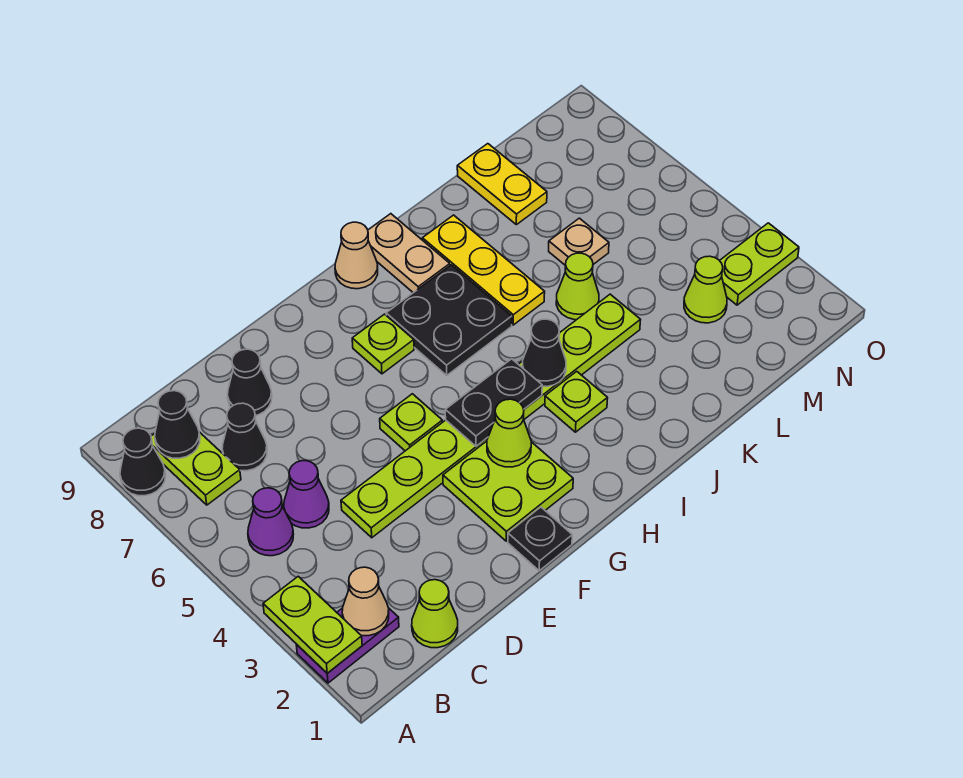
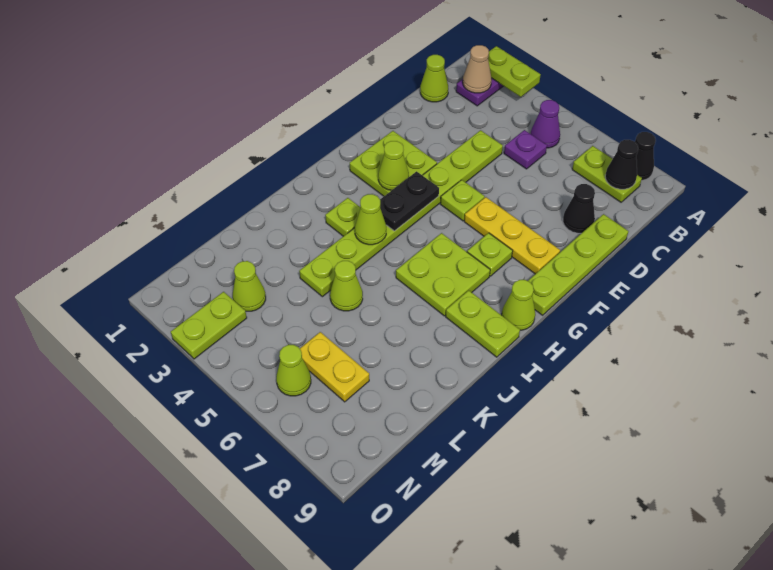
purple 1x1 cone [284,461,329,528] -> purple 1x1 plate [504,130,547,169]
black 1x1 cone [222,403,267,471] -> none
none -> lime 1x4 plate [528,214,628,315]
black 1x1 plate [508,507,572,571] -> none
black 2x2 plate [386,265,512,375] -> lime 2x2 plate [396,233,490,316]
tan 1x1 cone [335,222,378,289] -> lime 1x1 cone [502,280,535,330]
black 1x1 cone [523,319,566,387] -> lime 1x1 cone [355,194,386,245]
tan 1x2 plate [368,214,450,293] -> lime 1x2 plate [446,290,520,357]
yellow 1x3 plate [422,215,545,325] -> yellow 1x3 plate moved to [464,197,560,274]
tan 1x1 plate [549,218,609,266] -> none
yellow 1x2 plate [457,144,547,225] -> yellow 1x2 plate moved to [300,332,369,402]
none -> lime 1x1 cone [276,345,311,396]

